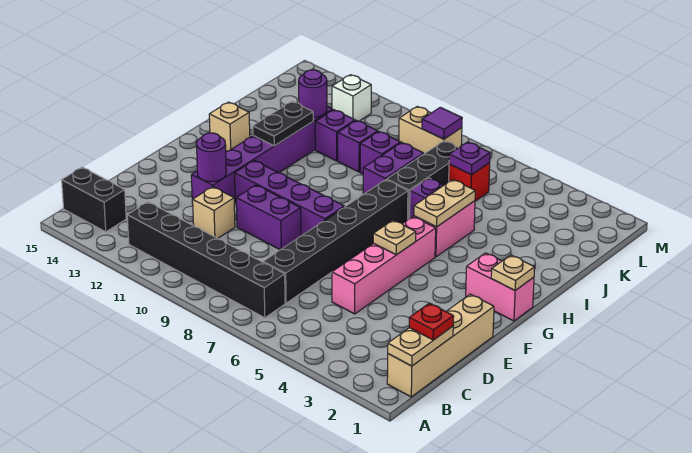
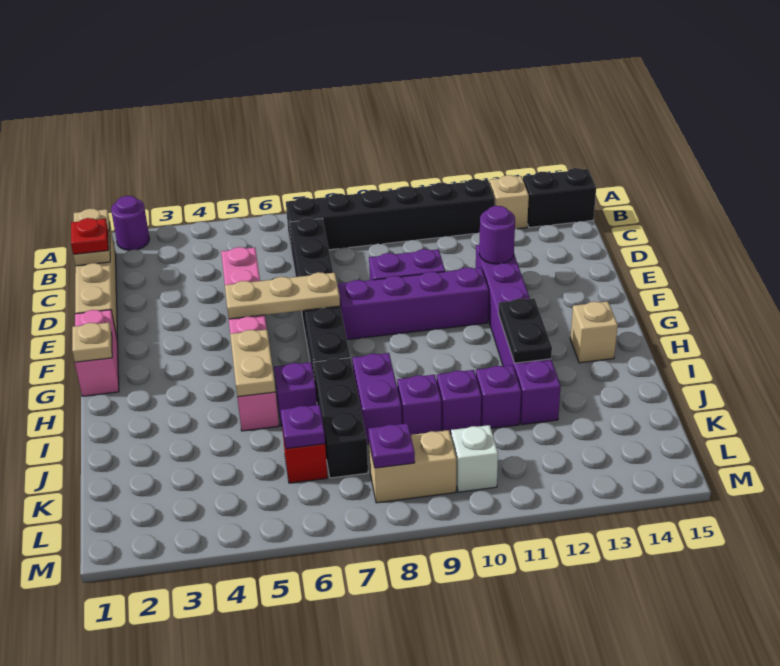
tan 1x1 brick [193,187,235,238] -> tan 1x1 brick moved to [490,175,529,229]
tan 1x1 plate [373,220,416,255] -> tan 1x3 plate [225,272,340,319]
pink 1x2 brick [466,253,534,321] -> pink 1x2 brick turned to [75,310,119,396]
purple 1x1 round brick [299,70,327,117] -> purple 1x1 round brick moved to [111,196,150,250]
purple 1x1 tile [422,107,462,139] -> purple 1x1 plate [368,423,415,468]
white 1x1 brick [332,75,371,121] -> white 1x1 brick moved to [451,425,498,492]

